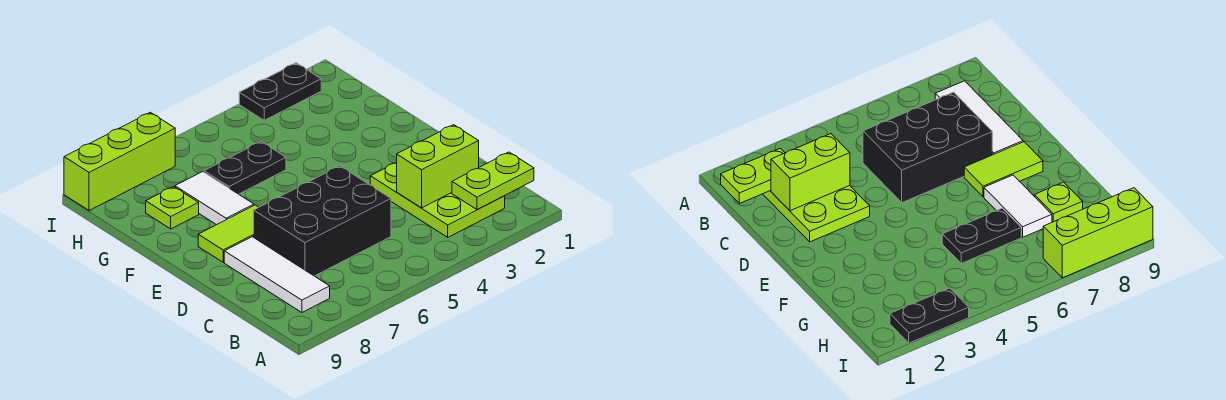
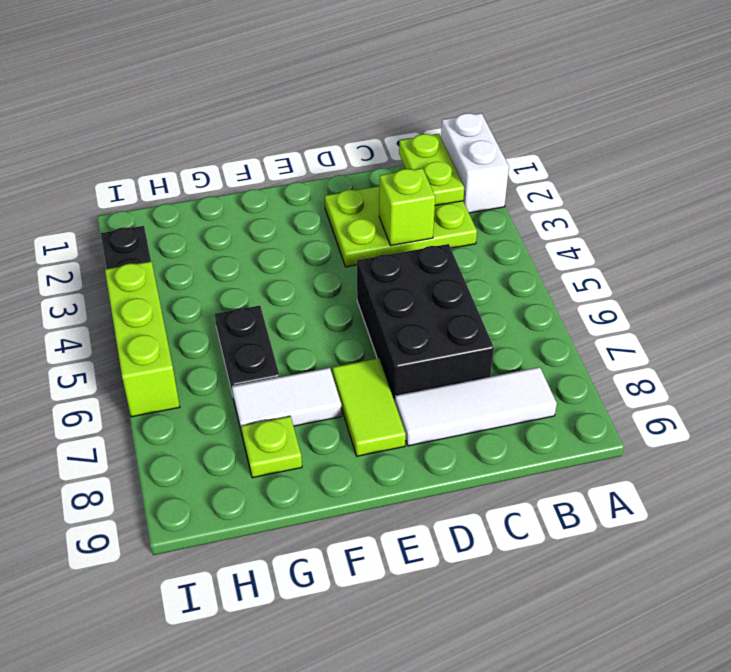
none -> white 1x2 brick [441,113,509,213]
lime 1x2 brick [397,125,479,208] -> lime 1x1 brick [379,168,435,246]
lime 1x3 brick [64,112,175,211] -> lime 1x3 brick moved to [105,261,180,417]

